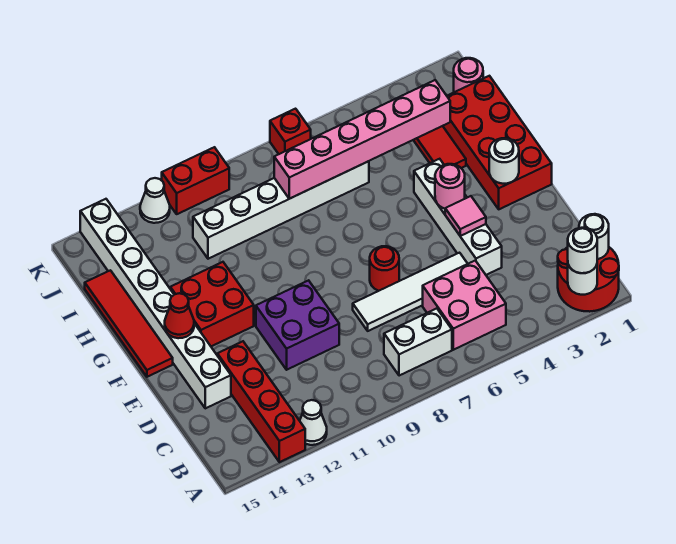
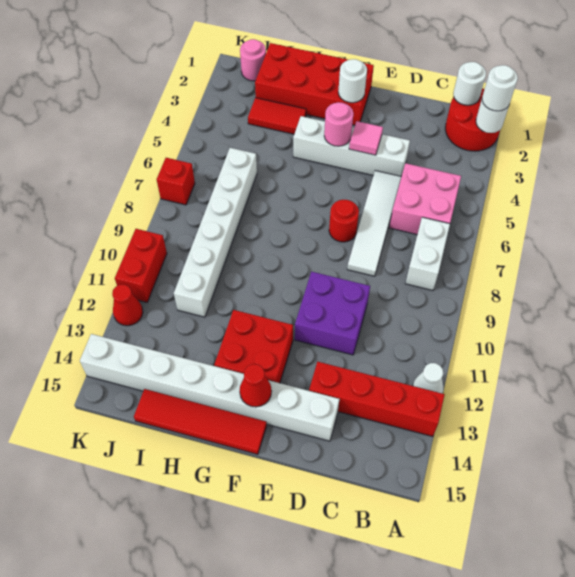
pink 1x6 brick [274,80,450,199] -> none
white 1x1 cone [140,178,170,223] -> red 1x1 cone [112,284,143,326]

